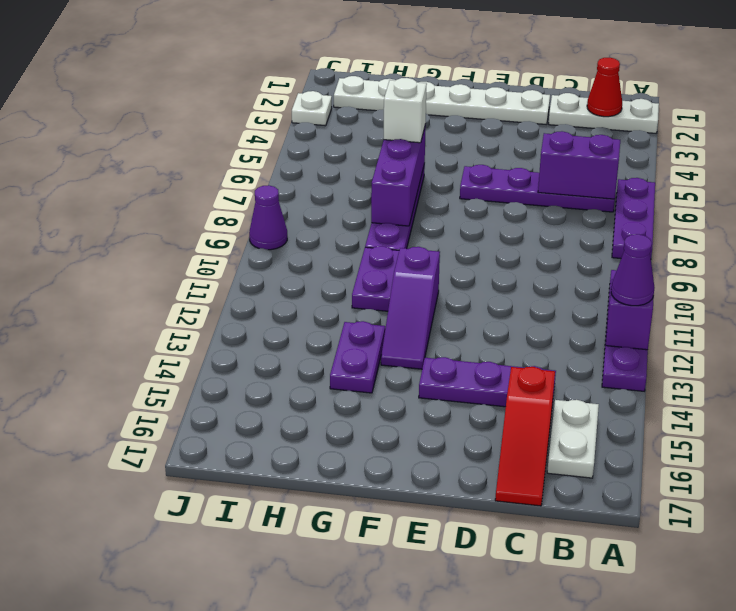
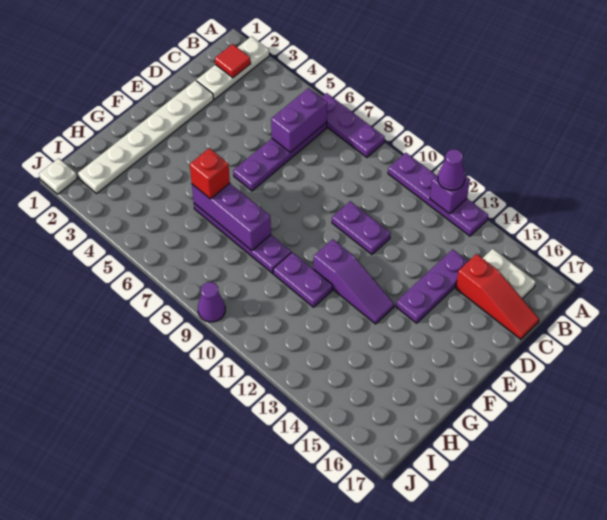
red 1x1 cone [587,58,622,117] -> red 1x1 tile [215,44,251,78]
white 1x1 brick [384,78,427,143] -> red 1x1 brick [190,148,230,199]
purple 1x2 plate [330,321,385,393] -> purple 1x2 plate moved to [332,201,390,254]
white 1x1 plate [292,91,332,126] -> white 1x1 plate moved to [39,158,77,194]

